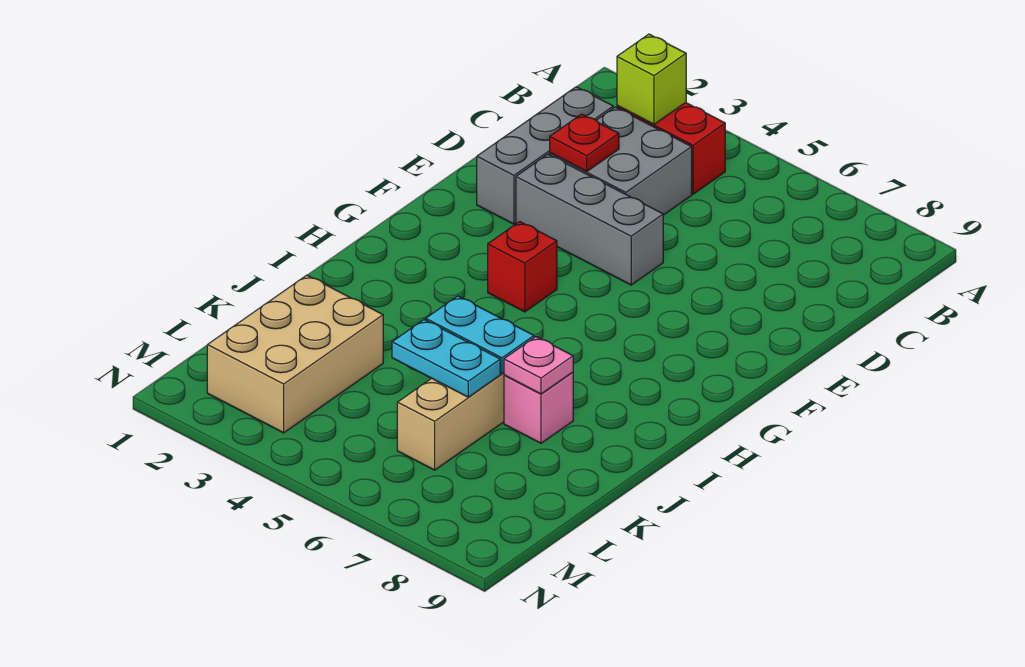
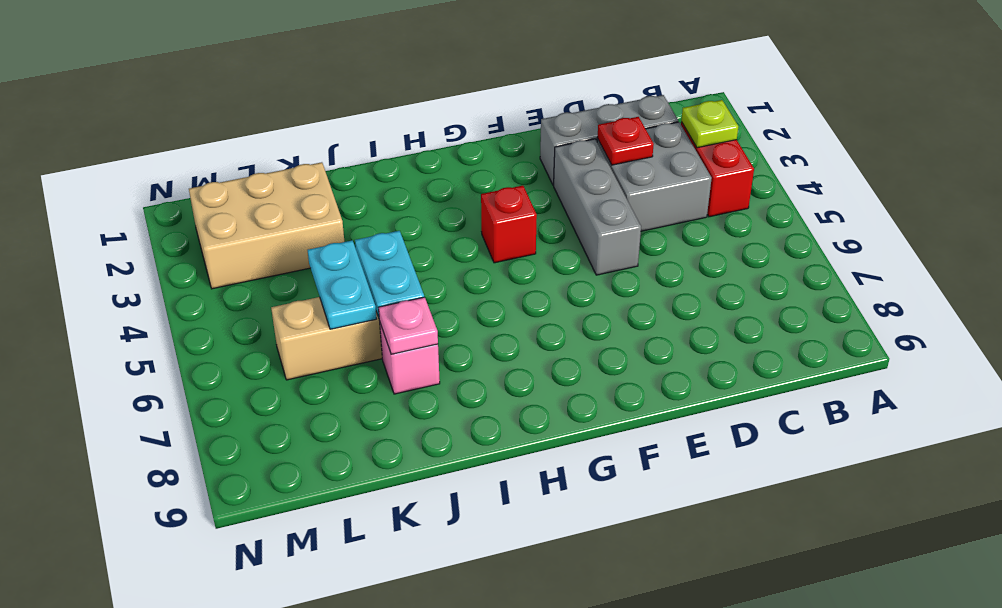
lime 1x1 brick [617,34,686,124] -> lime 1x1 plate [681,100,738,148]

